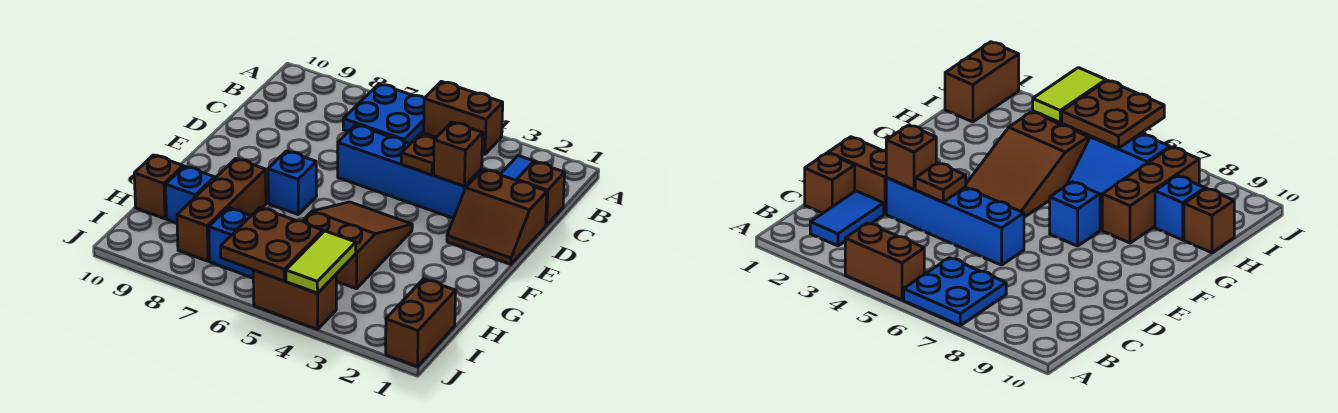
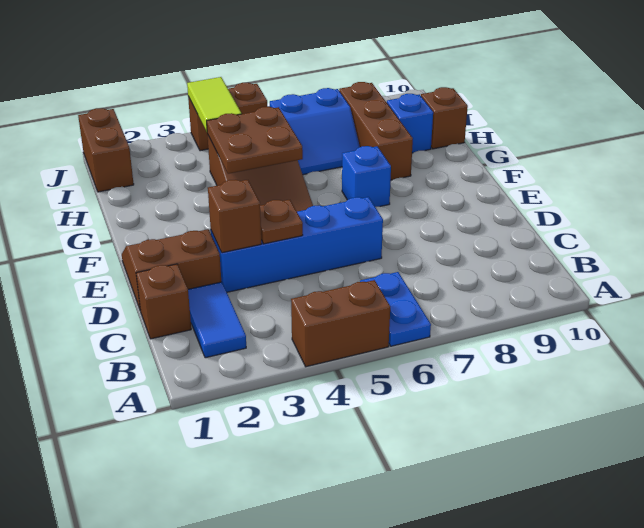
blue 2x2 plate [343,84,424,144] -> blue 1x2 plate [360,272,431,346]
brown 2x2 plate [221,208,323,281] -> brown 2x2 plate moved to [207,107,303,174]

